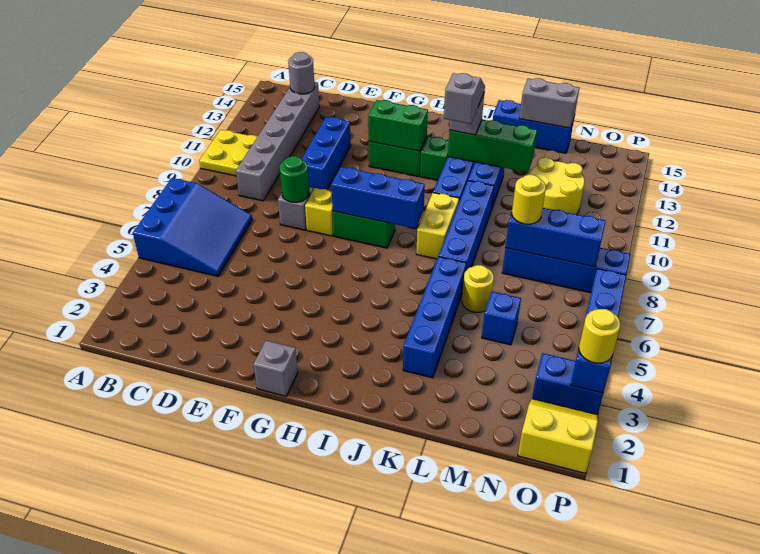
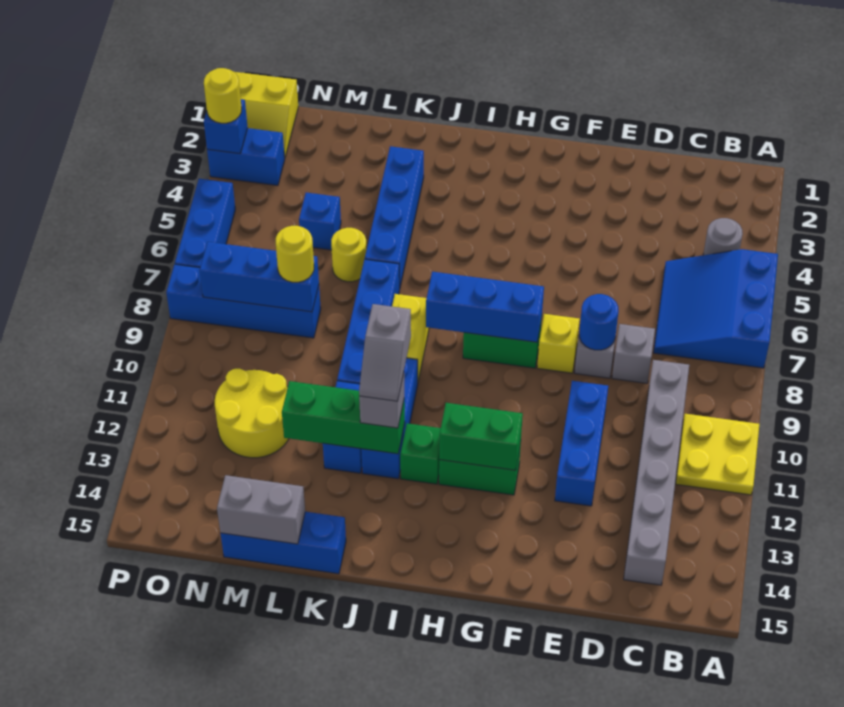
grey 1x1 round brick [288,52,315,94] -> grey 1x1 round brick moved to [703,218,743,255]
green 1x1 round brick [279,156,309,202] -> blue 1x1 round brick [579,294,618,350]
grey 1x1 brick [253,341,298,396] -> grey 1x1 brick moved to [612,324,655,383]

